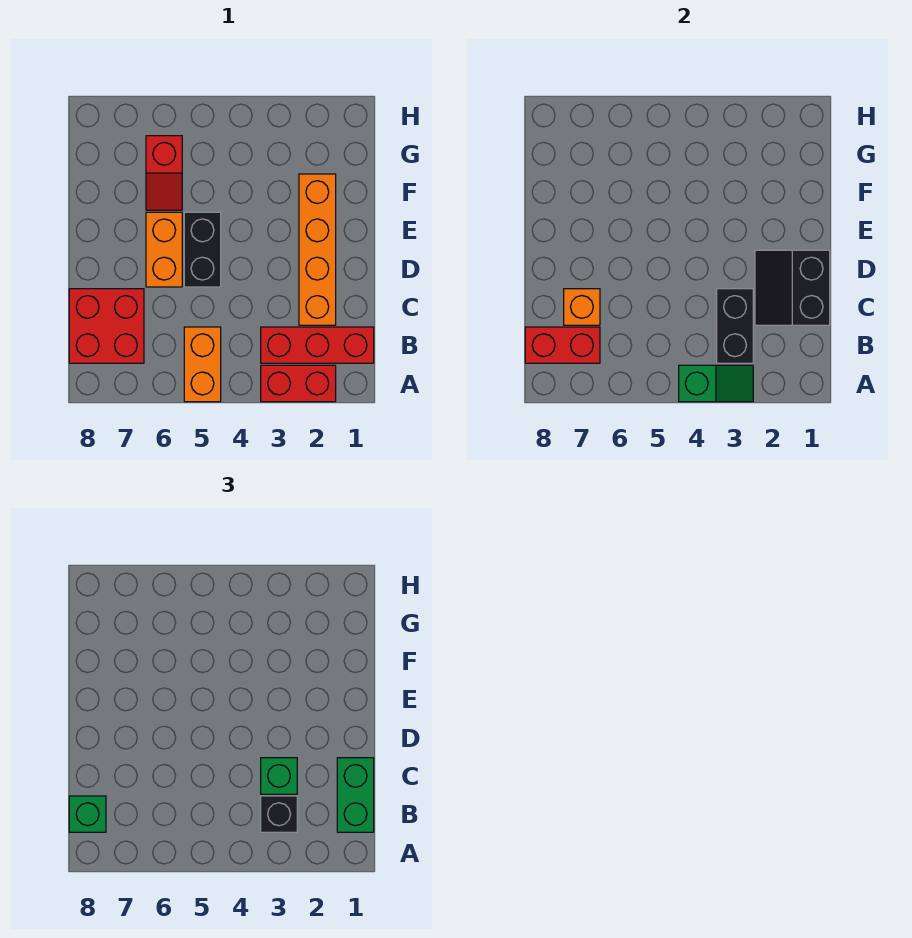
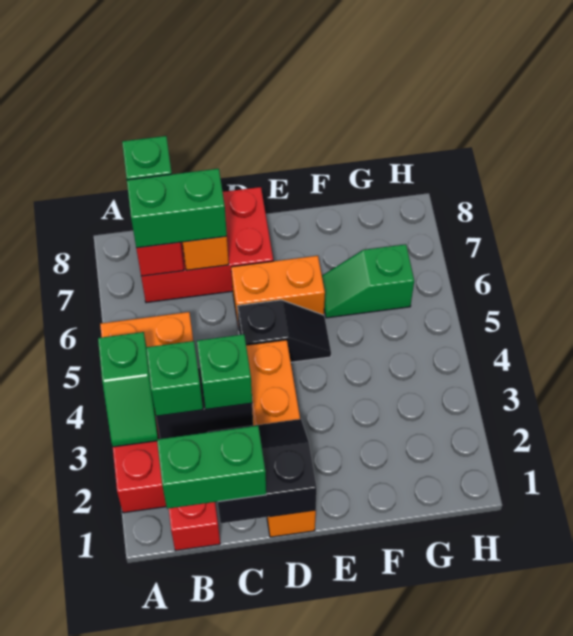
black 1x1 brick [261,796,297,832] -> green 1x1 brick [146,341,203,416]
red 2x2 brick [69,289,144,363] -> red 2x3 brick [141,187,273,303]
none -> green 1x2 brick [127,169,227,248]
orange 1x4 brick [299,174,336,325] -> orange 1x4 brick turned to [246,340,316,537]
black 1x2 brick [184,212,221,287] -> black 1x2 slope [237,300,331,362]
red 1x2 slope [146,136,182,210] -> green 1x2 slope [322,244,414,318]

